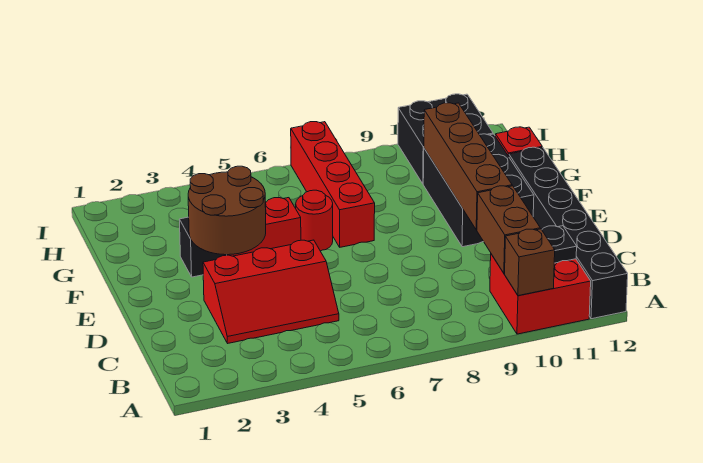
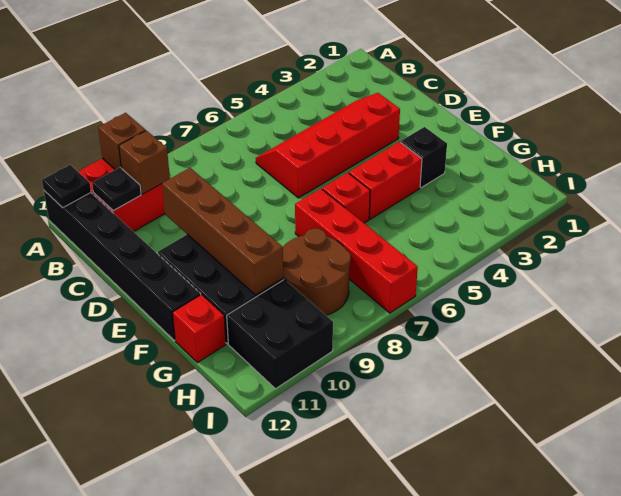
none -> black 1x1 plate [42,165,91,208]
brown 1x2 brick [477,186,540,273] -> brown 1x1 brick [119,131,170,194]
red 2x3 slope [203,240,339,343] -> red 2x4 slope [256,93,400,198]
brown 2x2 round brick [188,166,266,255] -> brown 2x2 round brick moved to [282,228,351,315]
red 1x1 round brick [296,190,333,251] -> red 1x1 brick [322,173,370,223]

